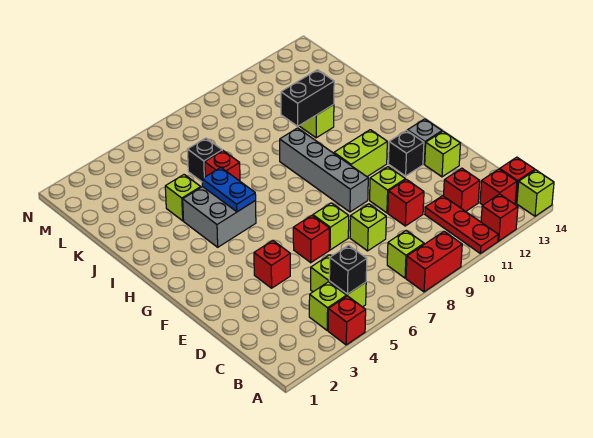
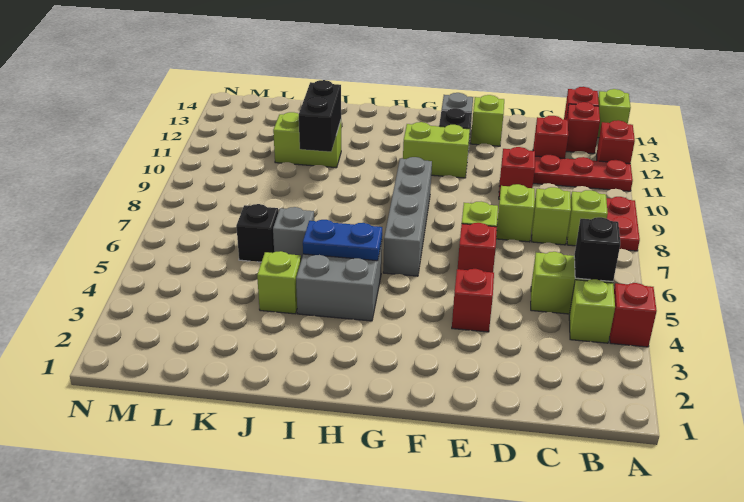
red 1x2 brick [406,231,462,292] -> red 1x2 plate [606,197,640,251]
lime 1x1 brick [370,167,405,213] -> lime 1x1 brick moved to [532,187,571,245]
grey 1x4 brick [280,128,368,212] -> grey 1x4 brick turned to [383,157,432,276]
lime 1x2 brick [334,130,387,177] -> lime 1x2 brick turned to [403,122,470,178]
red 1x1 brick [205,151,240,181] -> grey 1x1 brick [273,207,314,260]

